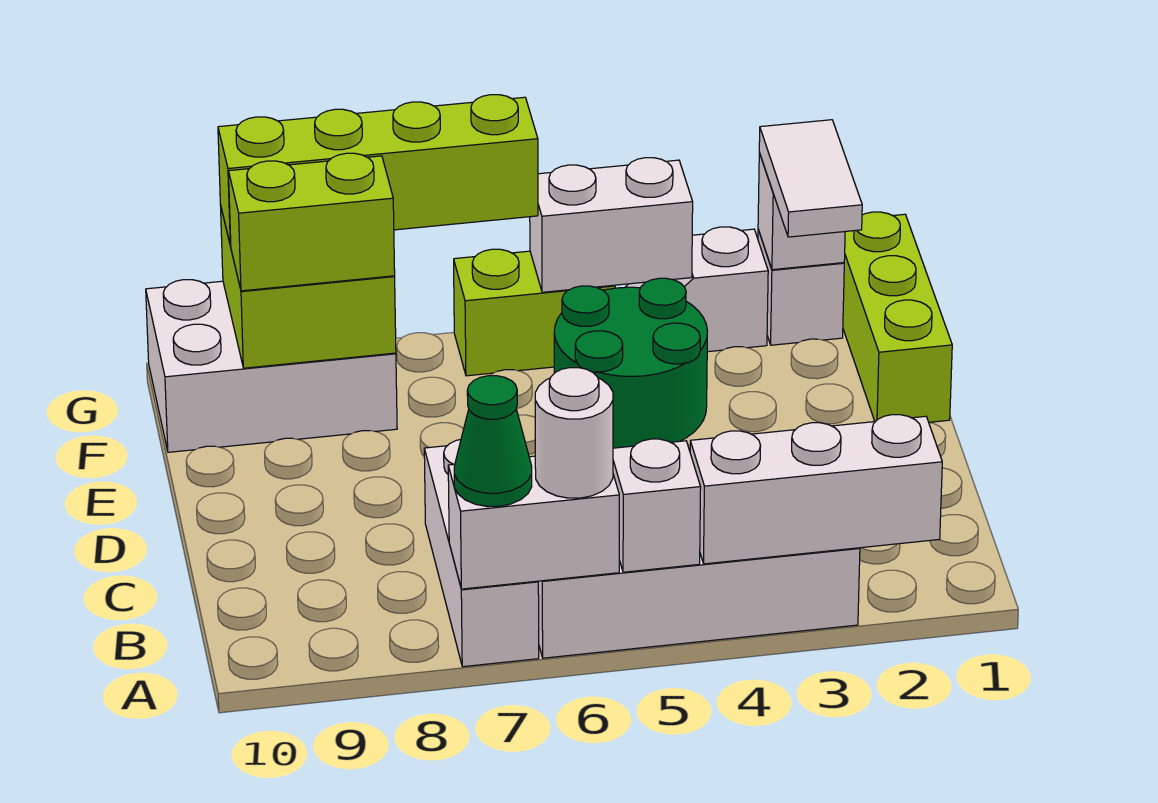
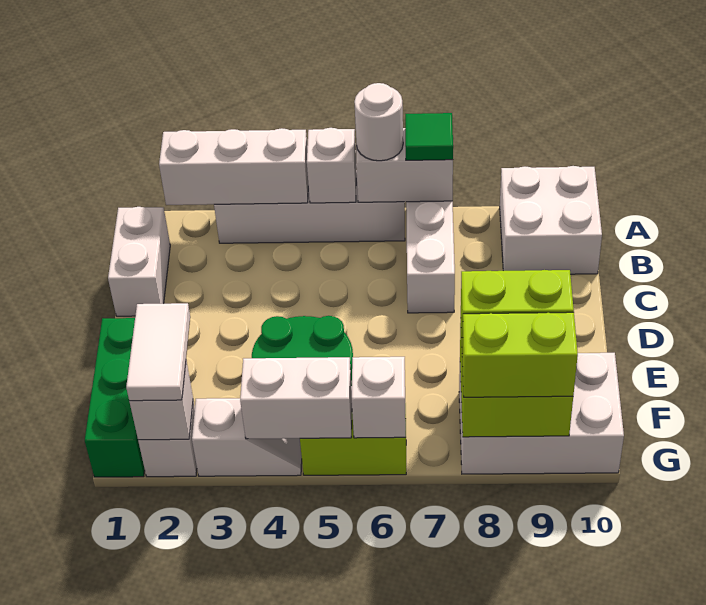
green 1x1 cone [454,376,532,507] -> green 1x1 tile [405,113,453,160]
none -> white 2x2 brick [500,166,602,274]
none -> white 1x2 brick [108,207,170,316]
lime 1x3 brick [843,212,952,422] -> green 1x3 brick [85,318,145,477]
none -> white 1x1 brick [352,357,406,438]
lime 1x4 brick [218,95,538,246] -> lime 1x2 brick [462,312,578,397]

